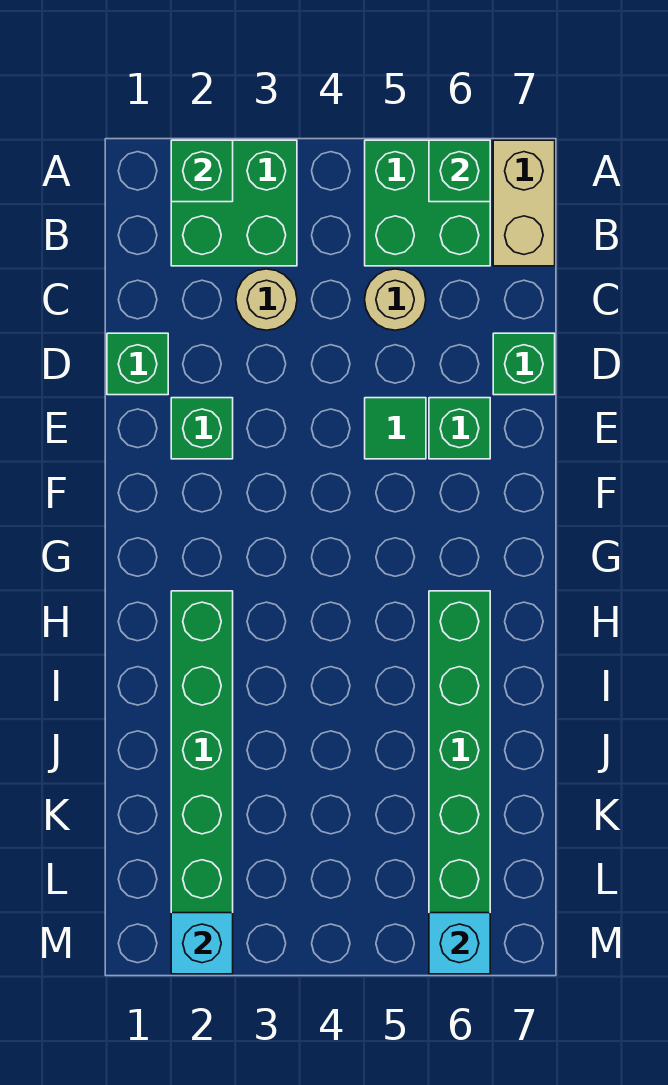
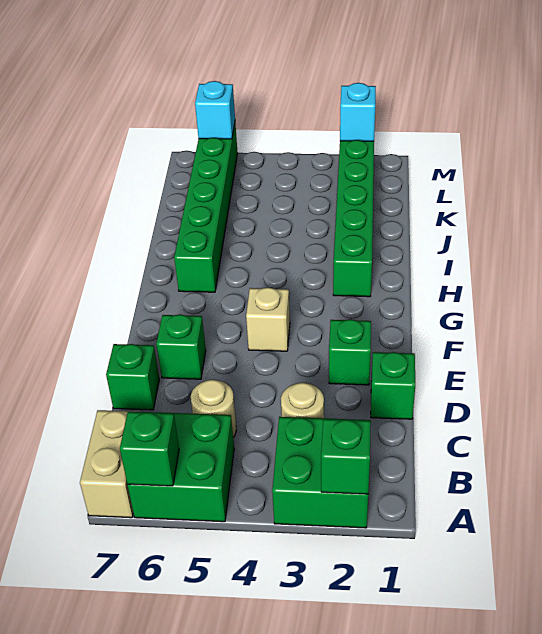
green 1x1 tile [365,398,426,459] -> none
none -> tan 1x1 brick [246,287,290,351]

